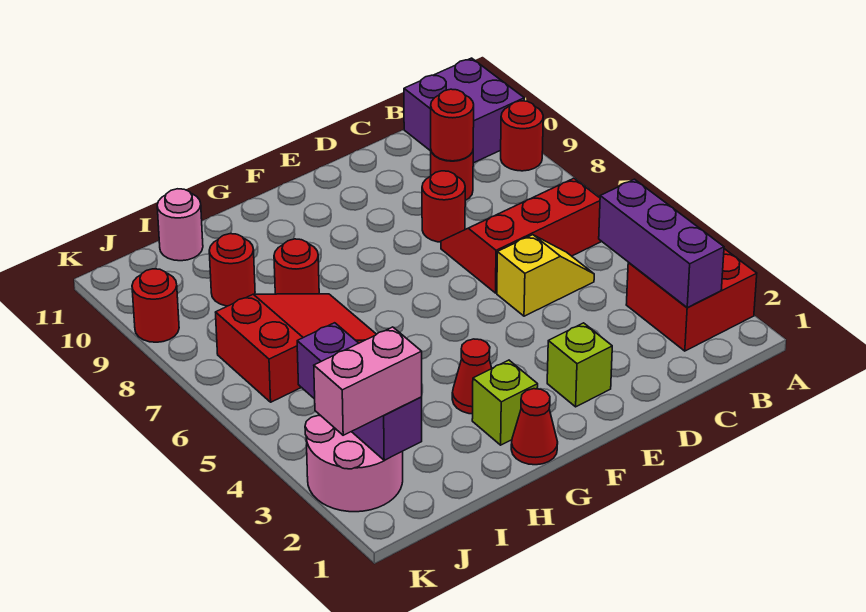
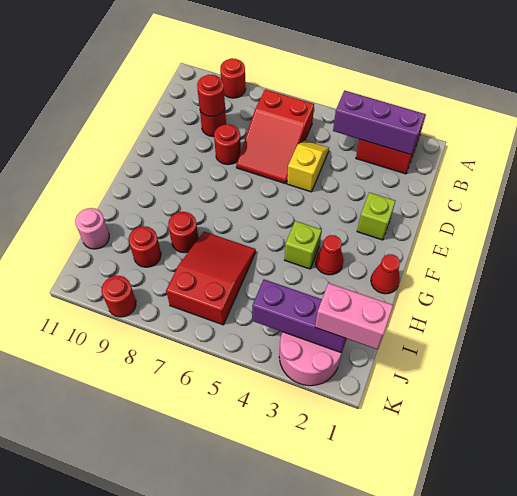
purple 2x2 brick [404,58,524,163] -> none
red 2x3 slope [441,178,601,293] -> red 2x3 slope turned to [236,89,314,184]
lime 1x1 brick [472,360,538,445] -> lime 1x1 brick moved to [285,221,322,269]
pink 1x2 brick [314,327,422,435] -> pink 1x2 brick turned to [315,283,393,349]

